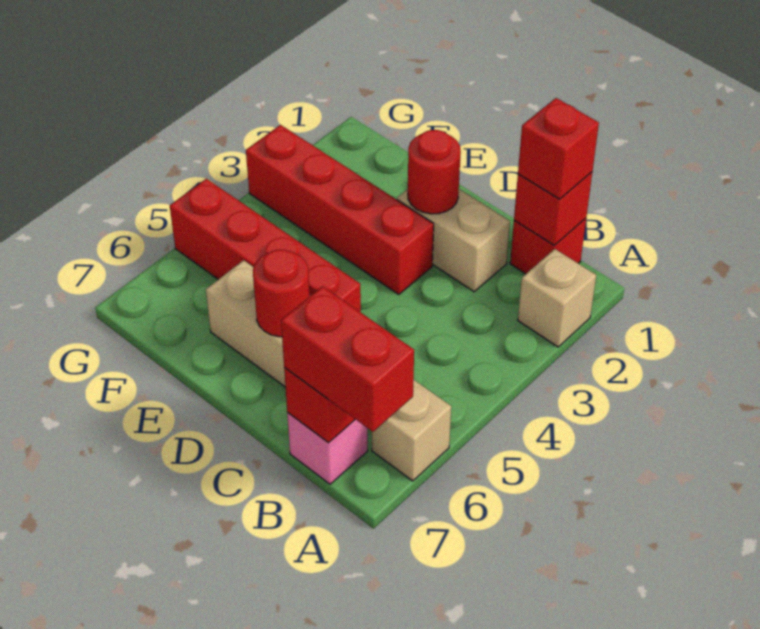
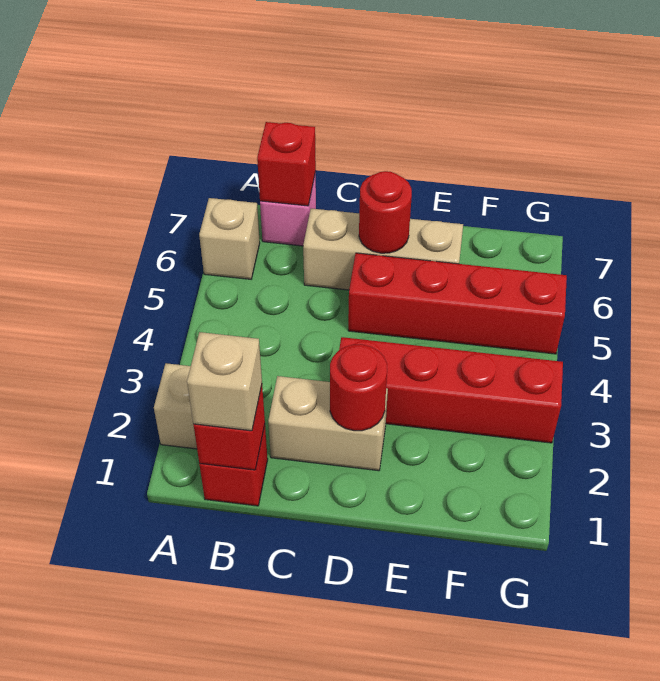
red 1x2 brick [281,286,414,432] -> none
red 1x1 brick [518,98,599,199] -> tan 1x1 brick [187,332,262,431]

